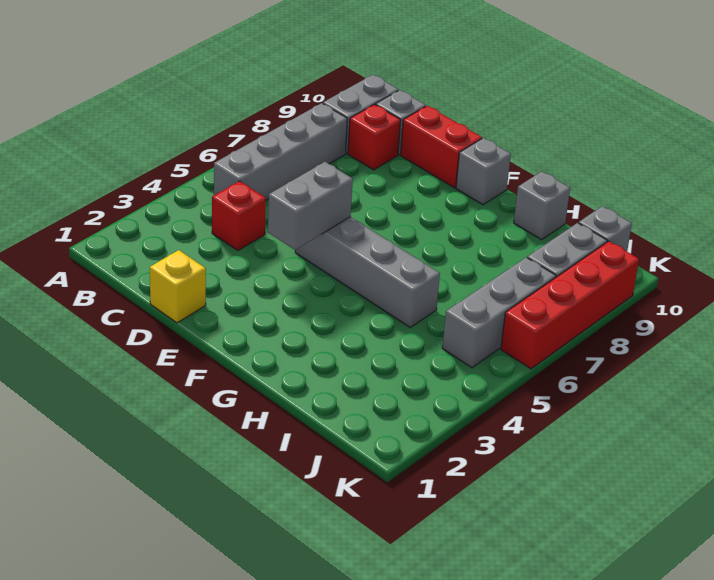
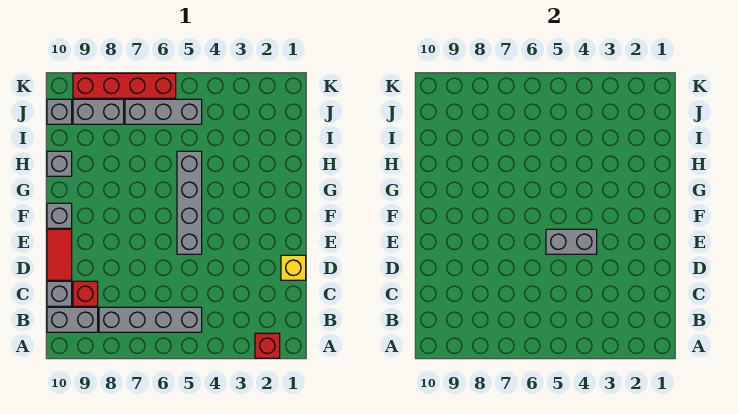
red 1x1 brick [212,181,266,250] -> red 1x1 brick moved to [255,333,280,358]
red 1x2 brick [401,106,482,188] -> red 1x2 tile [47,229,72,280]

